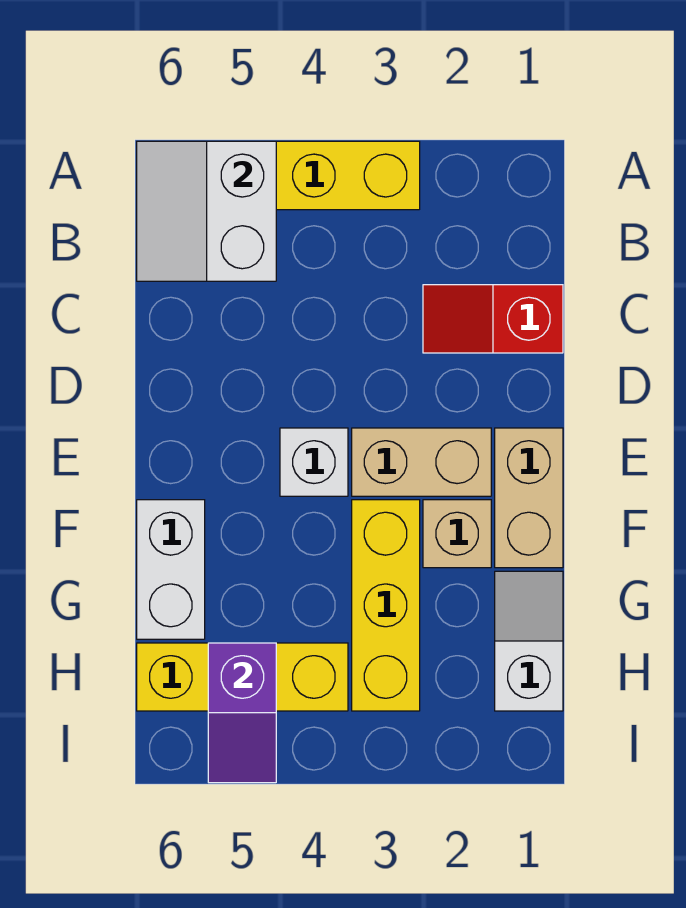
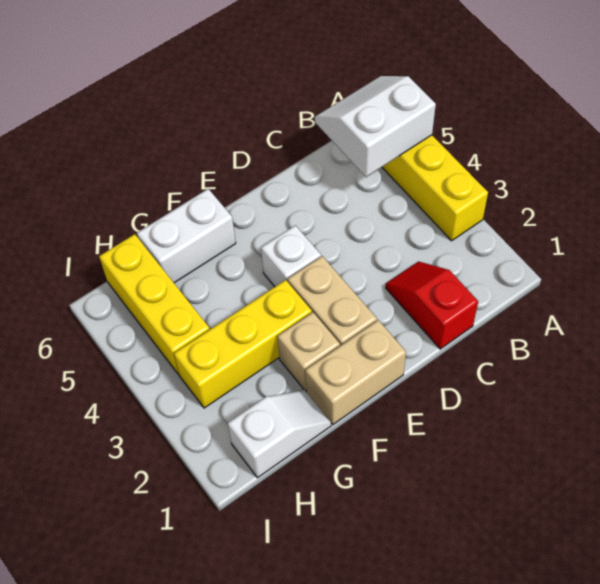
purple 1x2 slope [208,643,276,783] -> none

